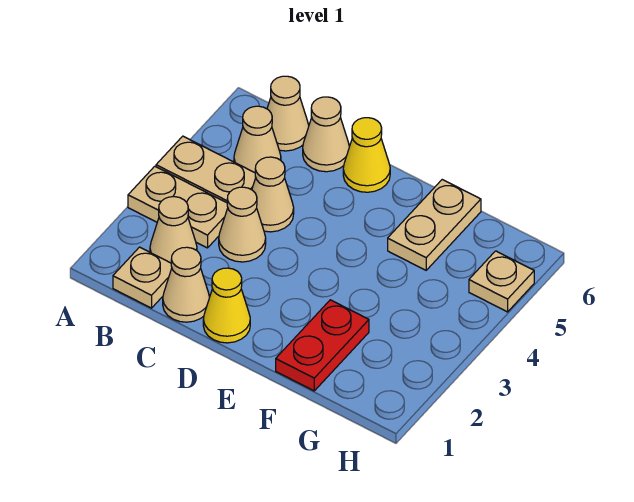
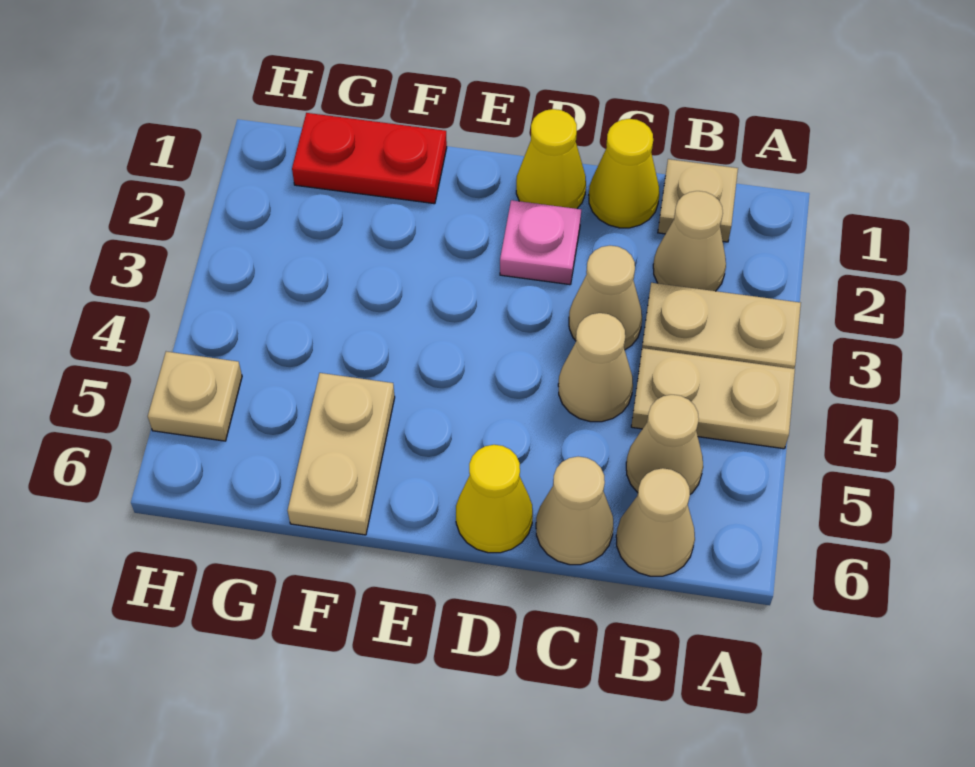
tan 1x1 cone [163,247,210,322] -> yellow 1x1 cone [589,119,659,228]
none -> pink 1x1 plate [500,200,581,285]
red 1x2 plate [276,300,369,391] -> red 1x2 plate turned to [292,113,447,204]

